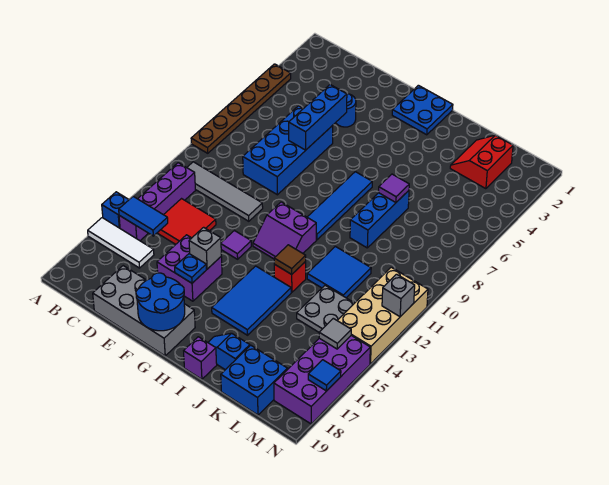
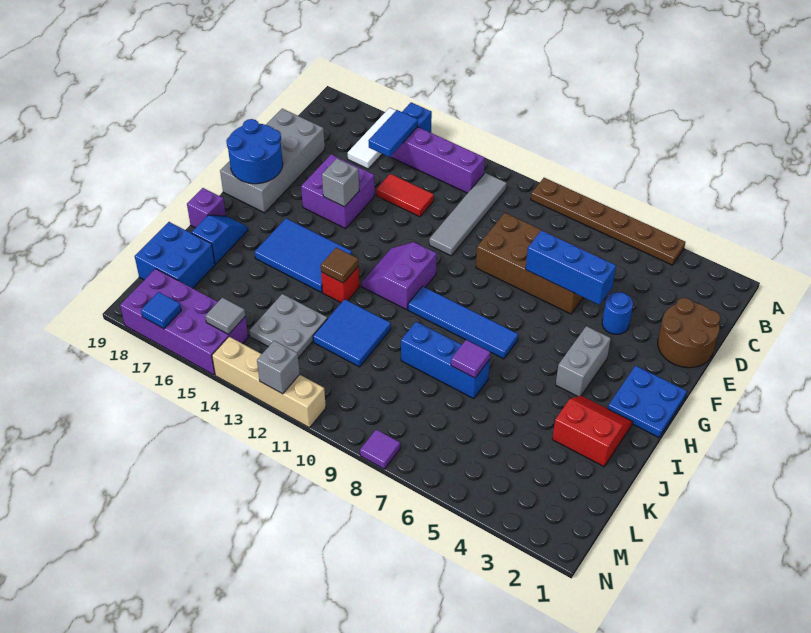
red 2x2 tile [158,199,216,244] -> red 1x2 tile [376,174,434,217]
none -> brown 2x2 round brick [658,298,720,368]
blue 2x4 brick [243,106,333,195] -> brown 2x4 brick [476,213,599,314]
purple 1x1 tile [221,231,251,259] -> purple 1x1 tile moved to [360,429,400,469]
blue 1x1 plate [175,254,206,283] -> none
none -> grey 1x2 brick [556,326,611,397]
red 2x2 slope [450,135,513,189] -> red 2x2 slope moved to [552,396,632,466]
tan 2x4 brick [337,267,428,364] -> tan 1x4 brick [212,337,326,428]

